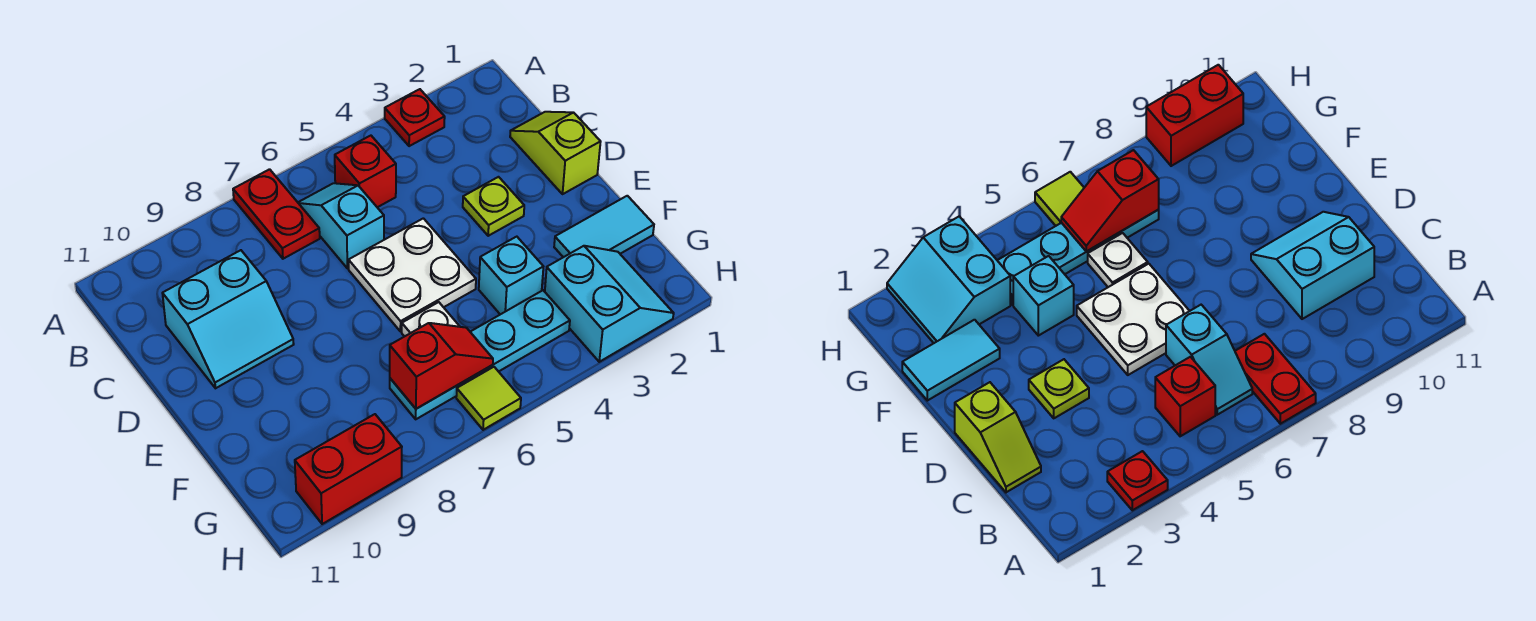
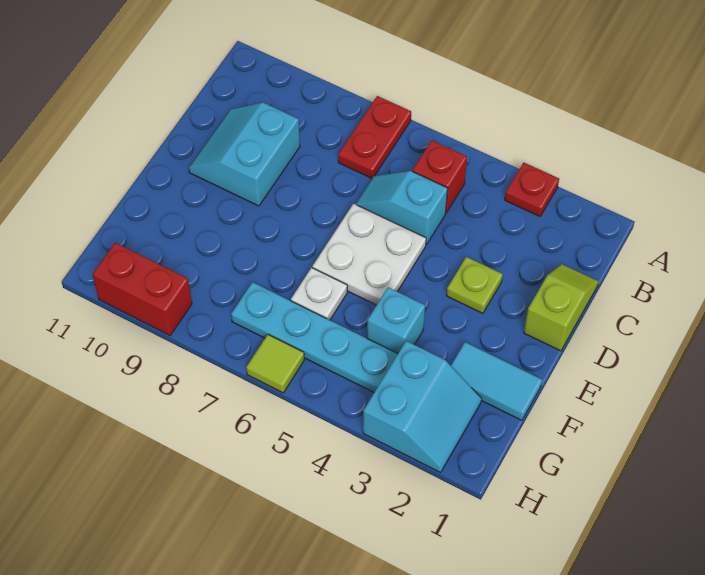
cyan 1x2 slope [298,183,384,269] -> cyan 1x2 slope turned to [356,171,448,245]
cyan 2x2 slope [162,250,294,388] -> cyan 2x2 slope turned to [189,103,300,206]
red 1x2 slope [390,323,493,409] -> none

